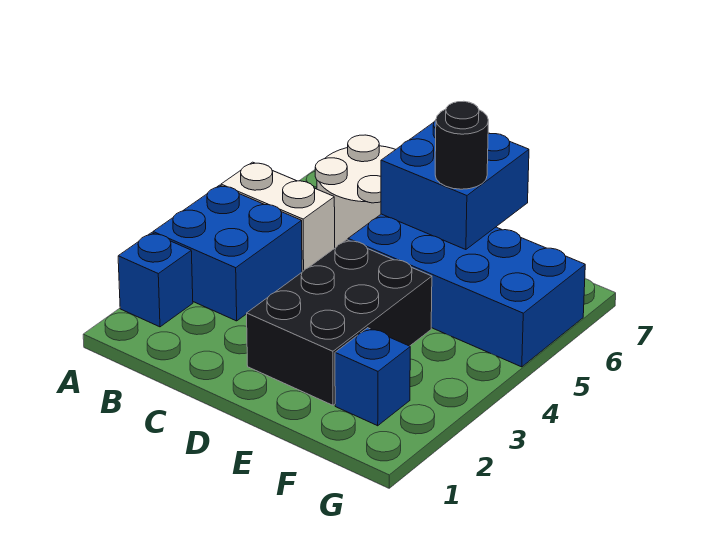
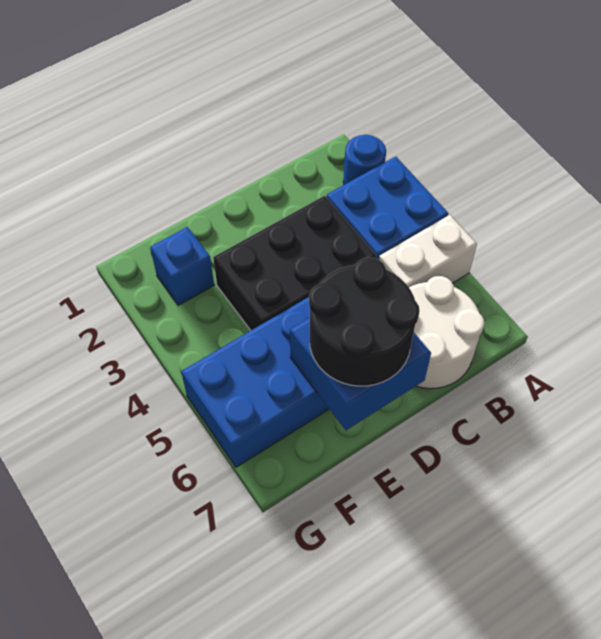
blue 1x1 brick [118,233,193,327] -> blue 1x1 round brick [343,135,386,185]
black 2x3 brick [247,240,432,405] -> black 2x3 brick turned to [213,196,376,330]
black 1x1 round brick [435,101,488,189] -> black 2x2 round brick [309,257,420,386]

